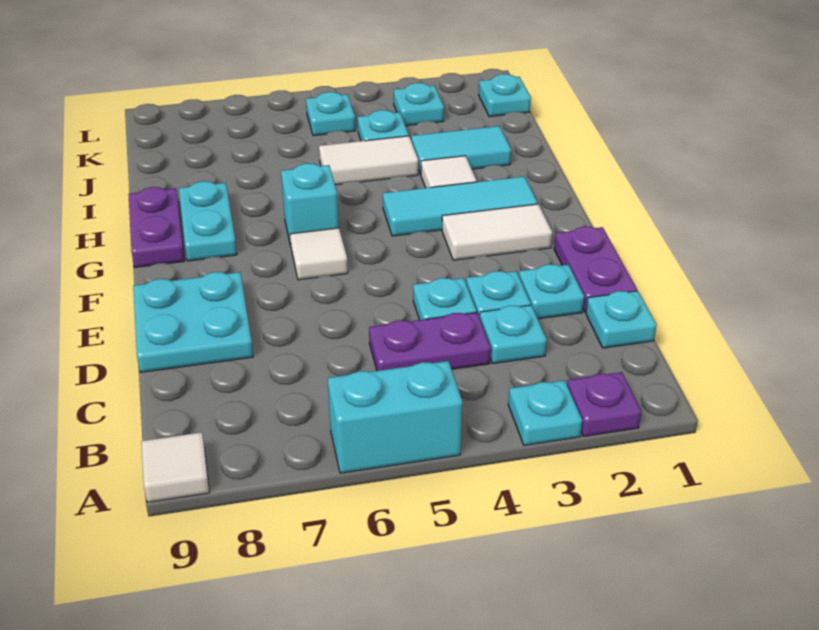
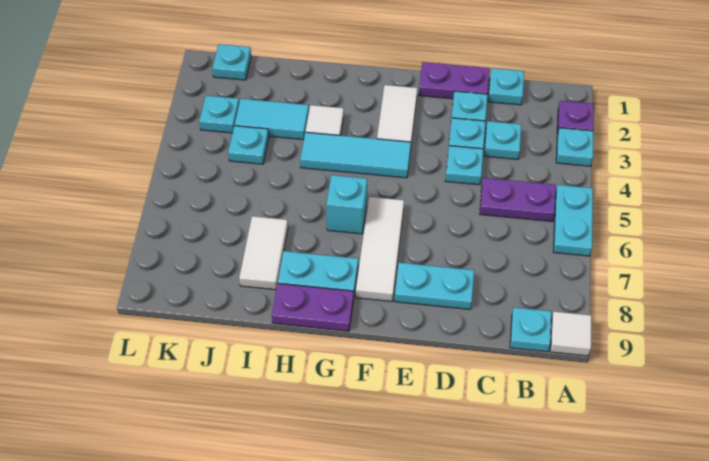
cyan 1x2 brick [328,361,463,473] -> cyan 1x2 plate [553,185,593,256]
purple 1x2 plate [369,312,491,371] -> purple 1x2 plate turned to [480,178,555,221]
cyan 2x2 plate [133,272,253,372] -> cyan 1x2 plate [395,263,474,309]
white 1x1 tile [290,228,348,280] -> white 1x3 tile [356,197,404,301]
cyan 1x3 tile [383,176,538,236] -> cyan 1x3 tile turned to [300,132,411,178]
cyan 1x2 tile [411,126,511,174] -> cyan 1x2 tile turned to [235,99,309,140]
white 1x2 tile [319,136,418,185] -> white 1x2 tile moved to [239,216,288,290]
cyan 1x1 plate [306,92,355,136] -> cyan 1x1 plate moved to [510,307,551,352]

